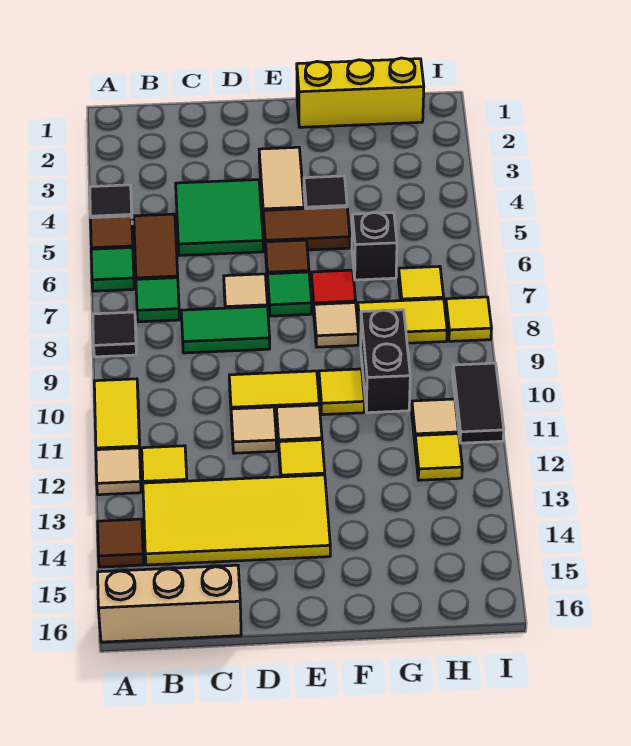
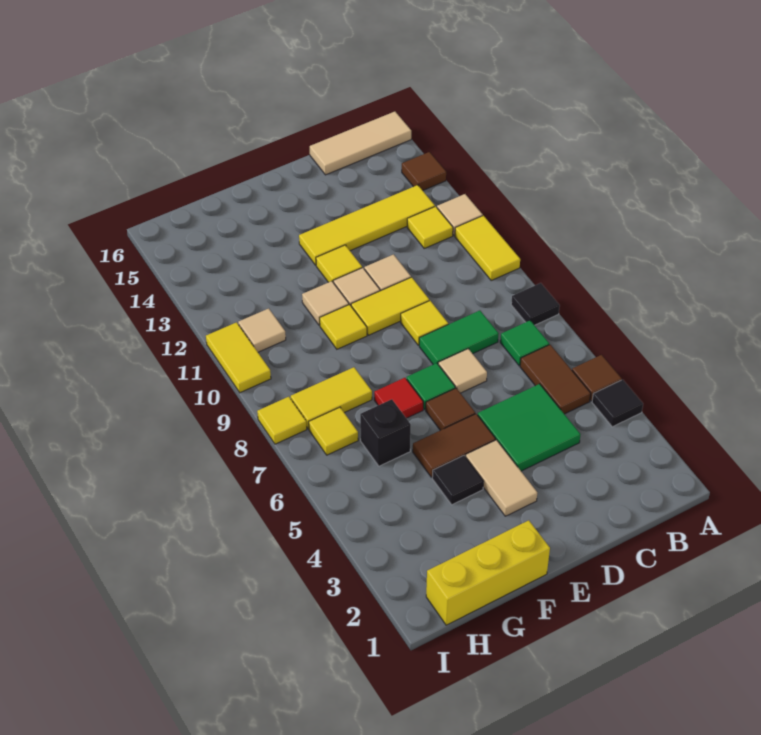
green 1x1 tile [91,247,134,291] -> none
tan 1x3 brick [98,565,241,642] -> tan 1x3 tile [310,112,411,175]
yellow 2x4 tile [143,475,330,565] -> yellow 1x4 tile [299,185,435,265]
tan 1x1 tile [314,303,359,347] -> tan 1x1 tile moved to [302,281,349,325]
black 1x2 brick [361,310,410,413] -> none
yellow 1x1 tile [415,434,462,480] -> yellow 1x1 tile moved to [401,301,448,345]
black 1x2 tile [453,363,504,443] -> yellow 1x2 tile [206,322,271,393]

